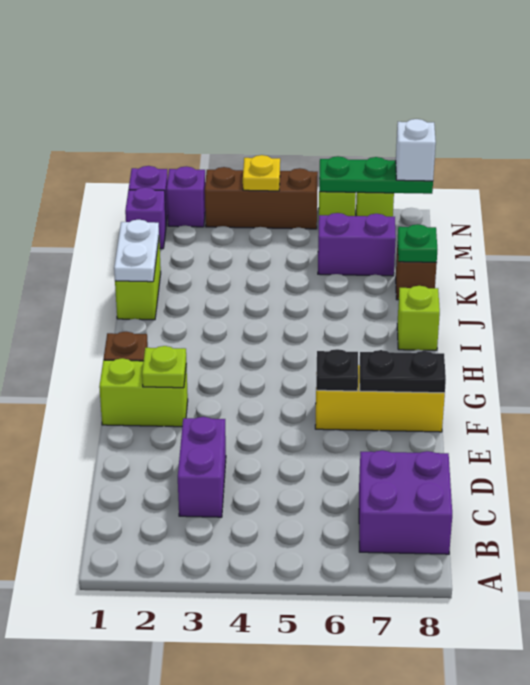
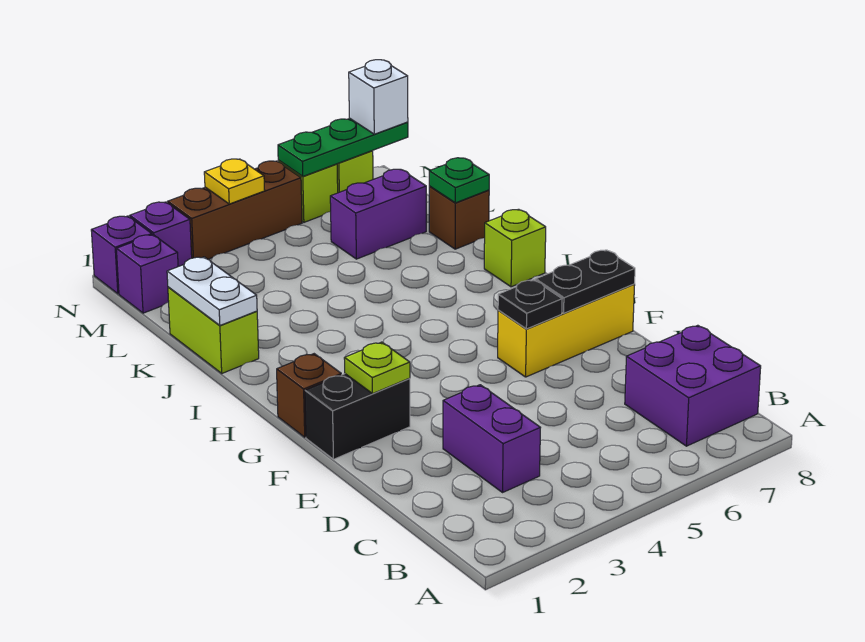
lime 1x2 brick [99,358,188,427] -> black 1x2 brick [305,374,410,459]

